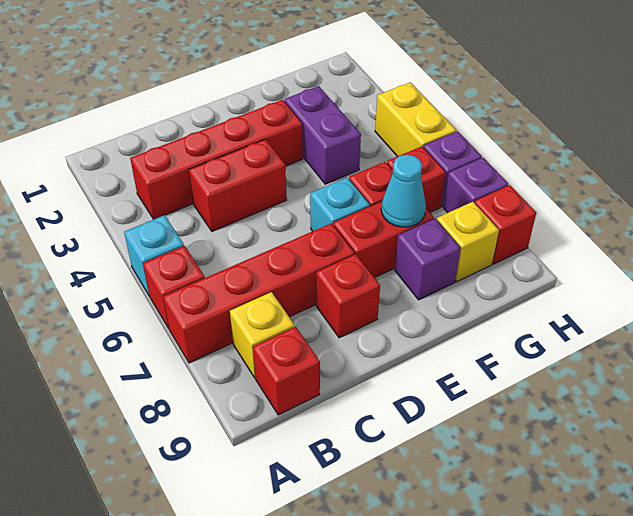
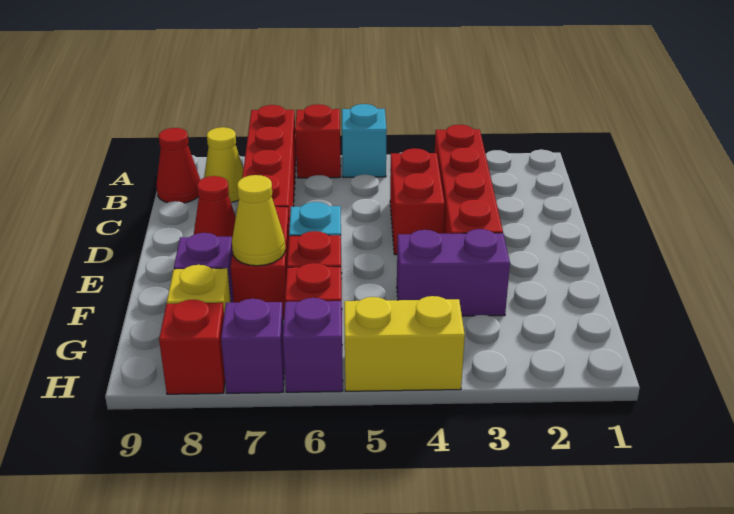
yellow 1x1 brick [230,292,295,378] -> yellow 1x1 cone [204,127,243,202]
red 1x1 brick [253,327,320,415] -> red 1x1 cone [156,128,200,203]
red 1x1 brick [316,254,380,338] -> red 1x1 cone [194,176,236,237]
cyan 1x1 cone [381,155,426,227] -> yellow 1x1 cone [232,175,285,266]

